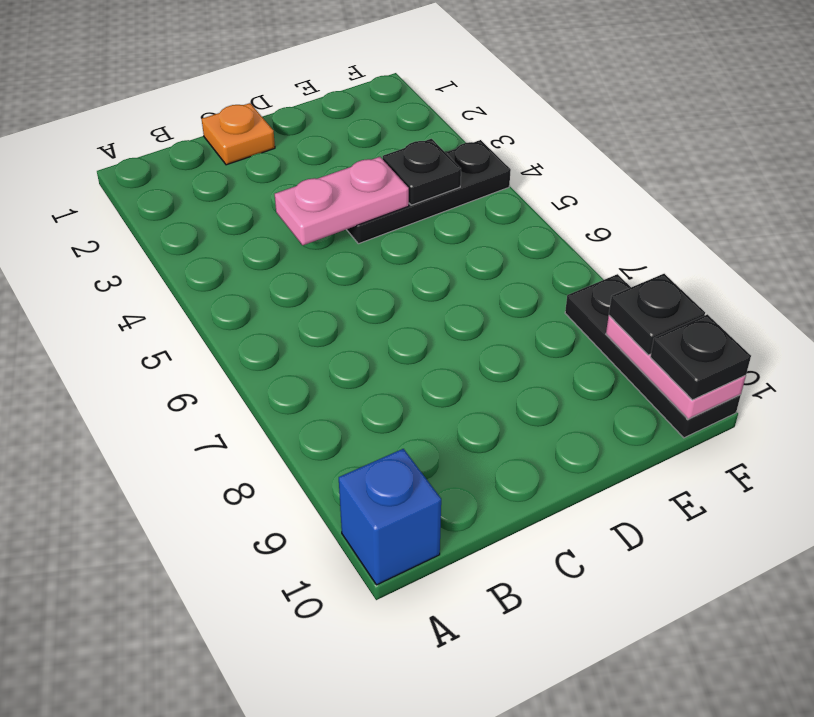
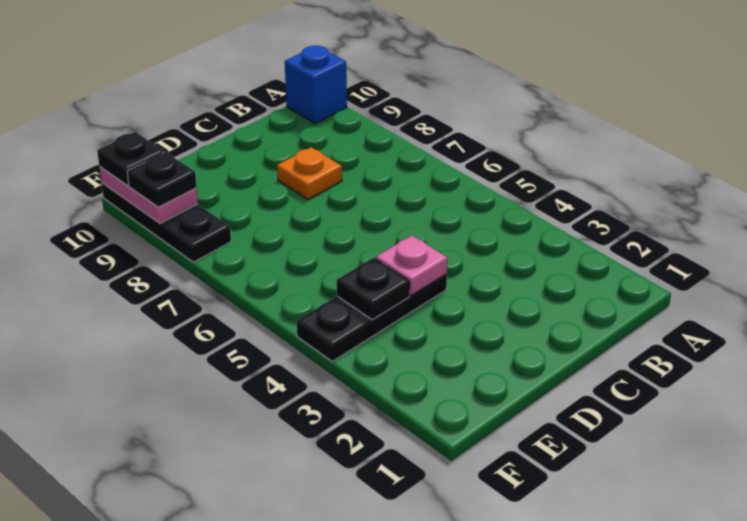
orange 1x1 plate [202,103,275,165] -> orange 1x1 plate moved to [277,147,342,199]
pink 1x2 plate [275,157,409,245] -> pink 1x1 plate [376,235,447,295]

